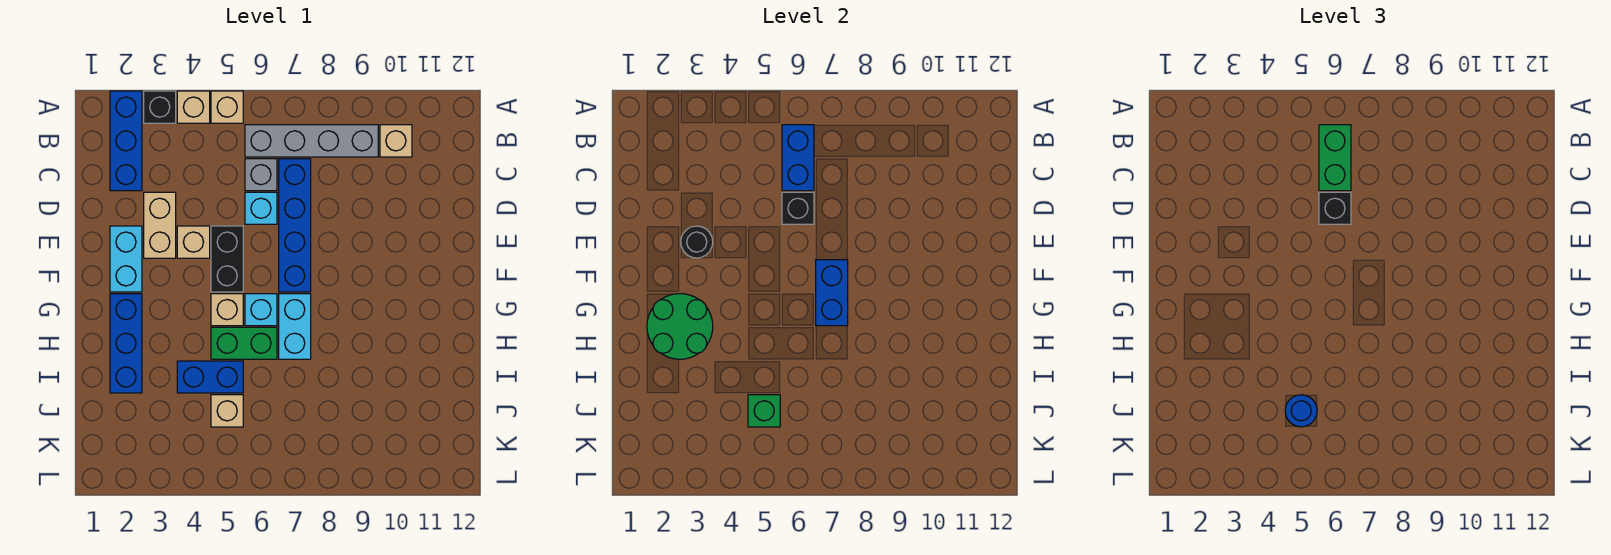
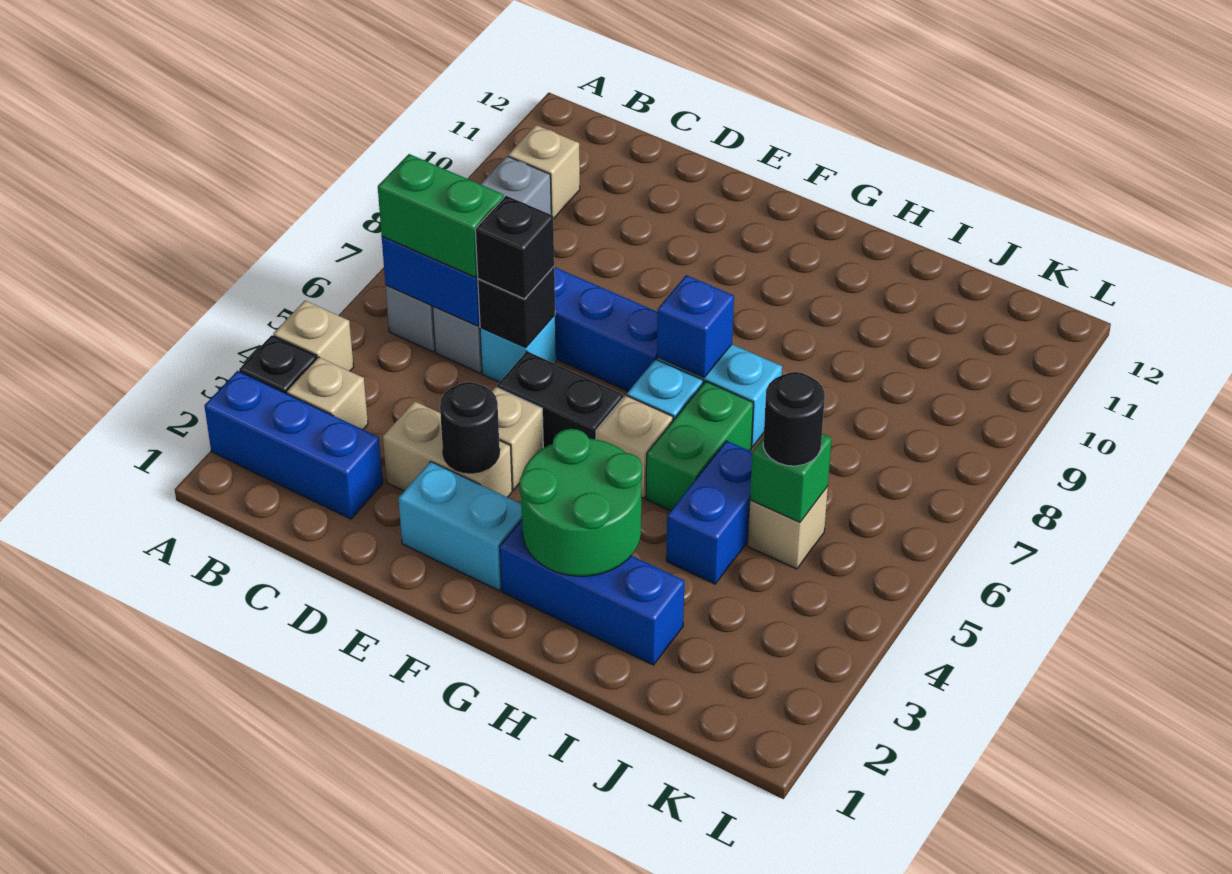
tan 1x1 brick [211,91,243,123] -> tan 1x1 brick moved to [286,357,368,429]
blue 1x2 brick [816,260,848,326] -> blue 1x1 brick [657,275,734,377]
blue 1x1 round brick [1285,395,1317,427] -> black 1x1 round brick [763,372,825,466]

